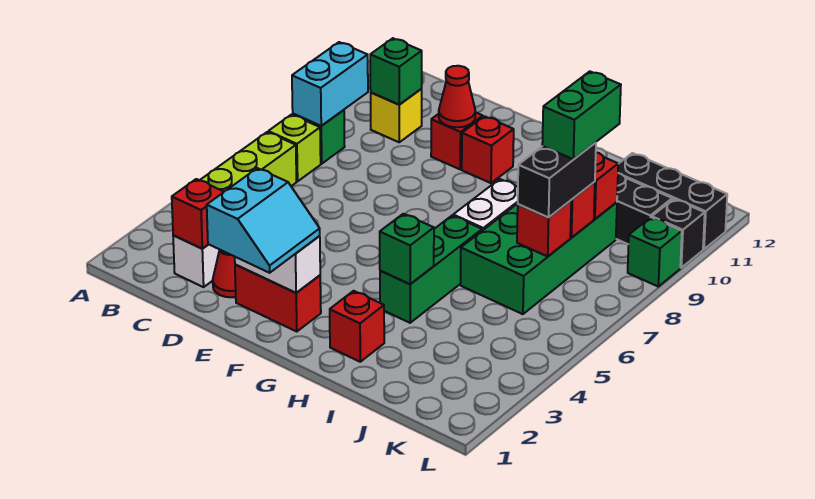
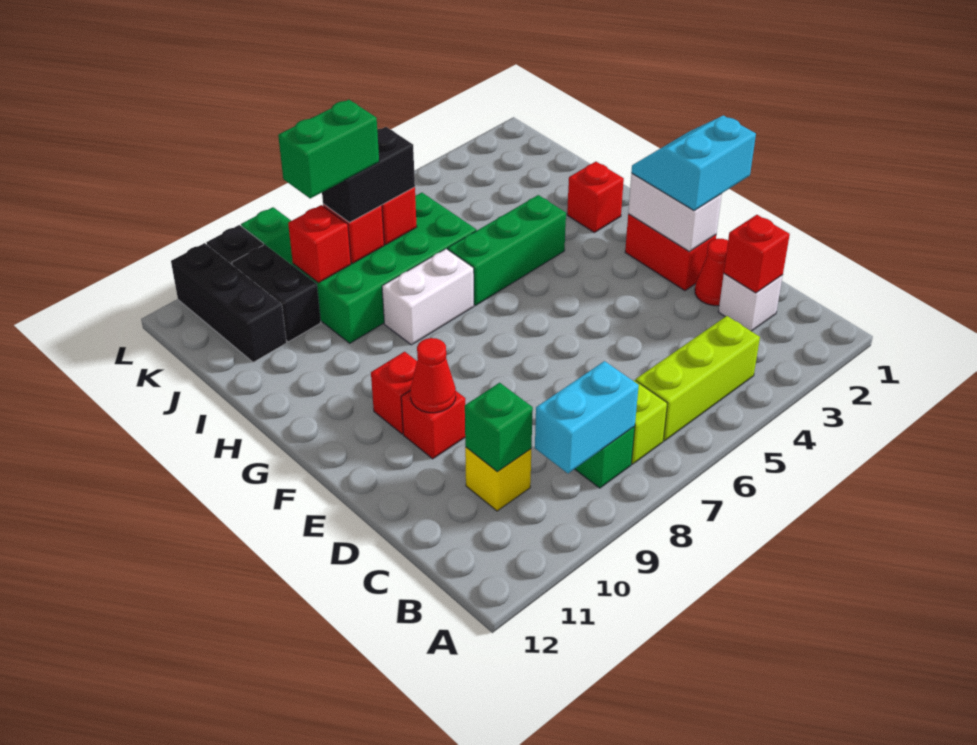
green 1x1 brick [380,214,434,284] -> none

